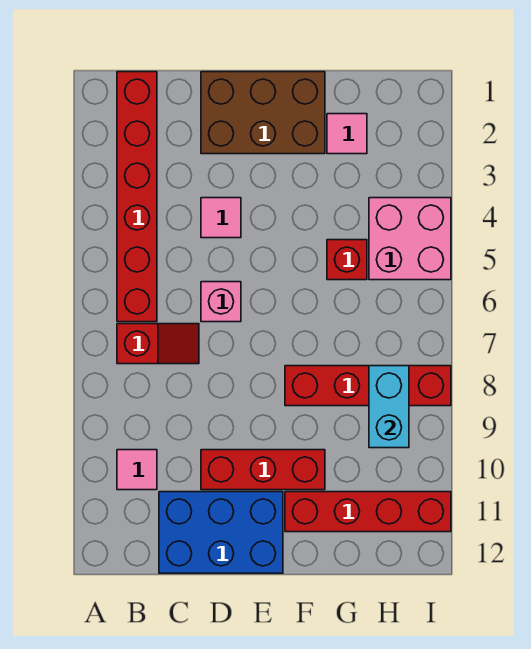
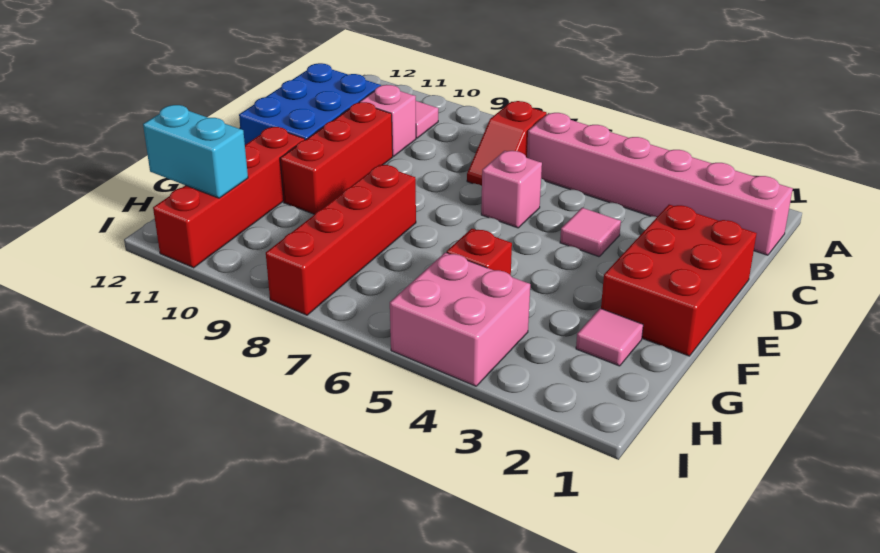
red 1x6 brick [117,72,157,322] -> pink 1x6 brick [527,113,793,255]
none -> pink 1x1 brick [360,85,416,156]
brown 2x3 brick [201,72,325,154] -> red 2x3 brick [601,205,757,356]
cyan 1x2 brick [369,366,409,448] -> cyan 1x2 brick moved to [143,105,248,198]

